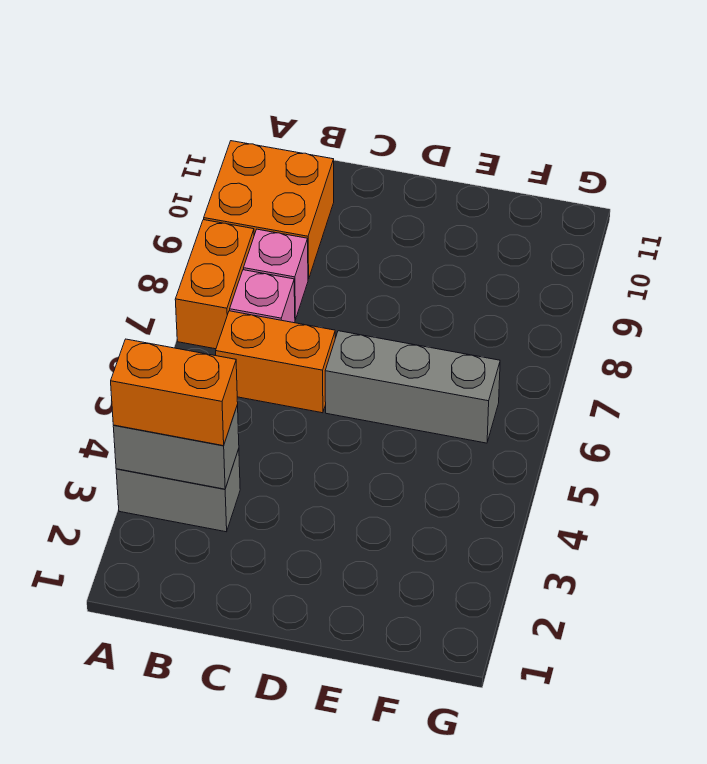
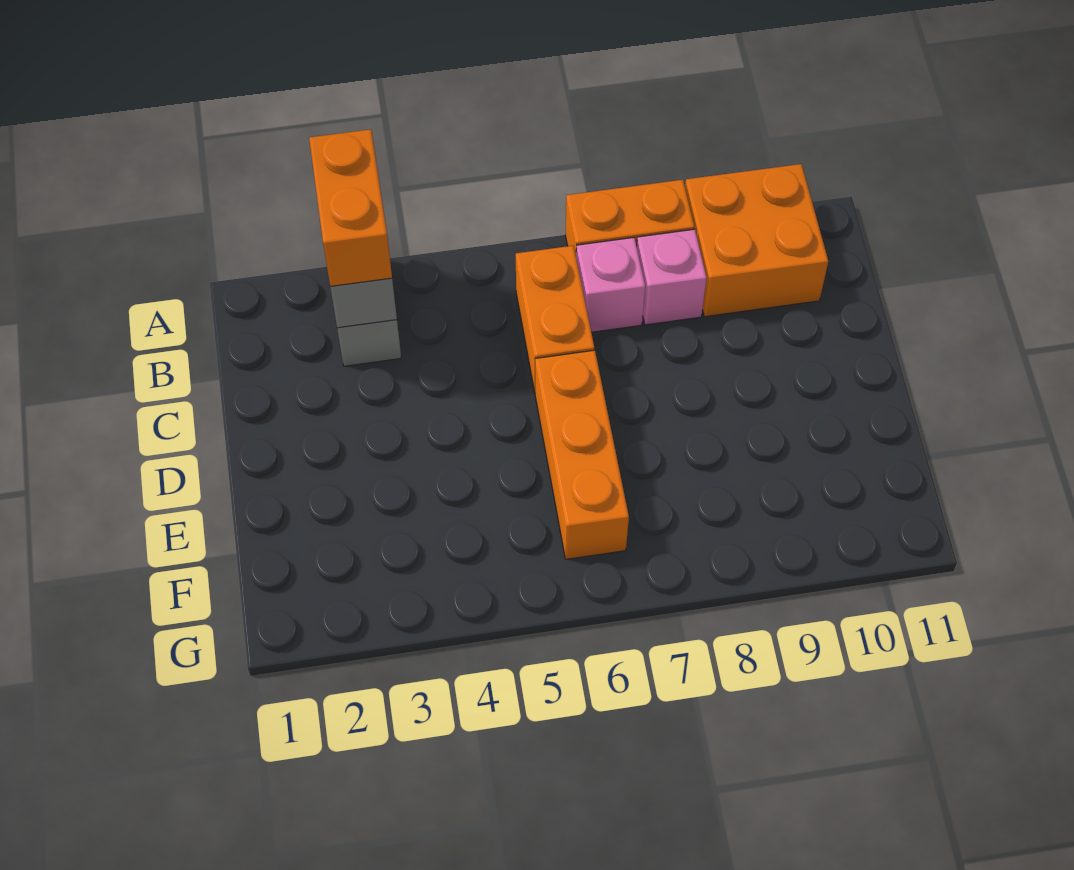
grey 1x3 brick [325,331,500,443] -> orange 1x3 brick [535,350,629,559]

